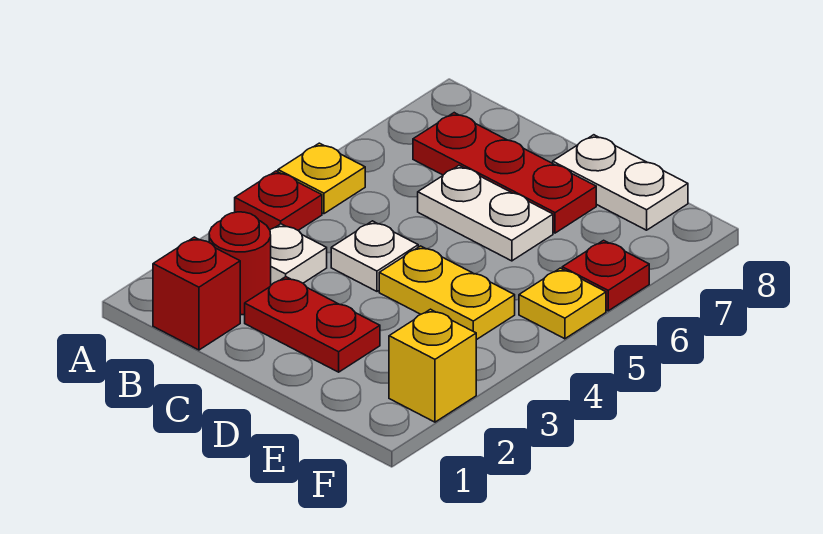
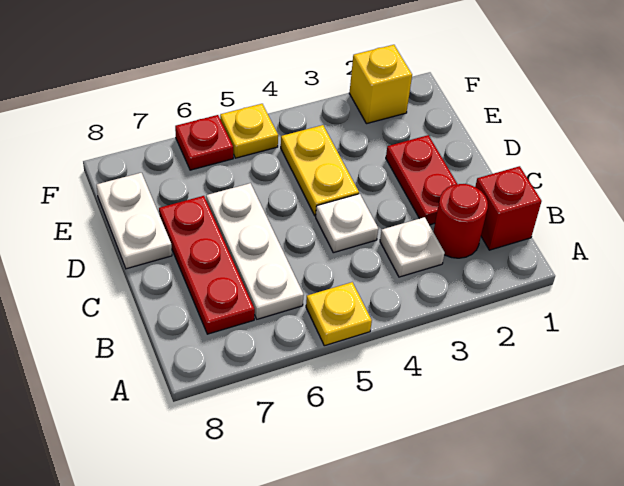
red 1x1 plate [235,171,322,230] -> none
white 1x2 plate [418,166,553,261] -> white 1x3 plate [206,183,304,319]

